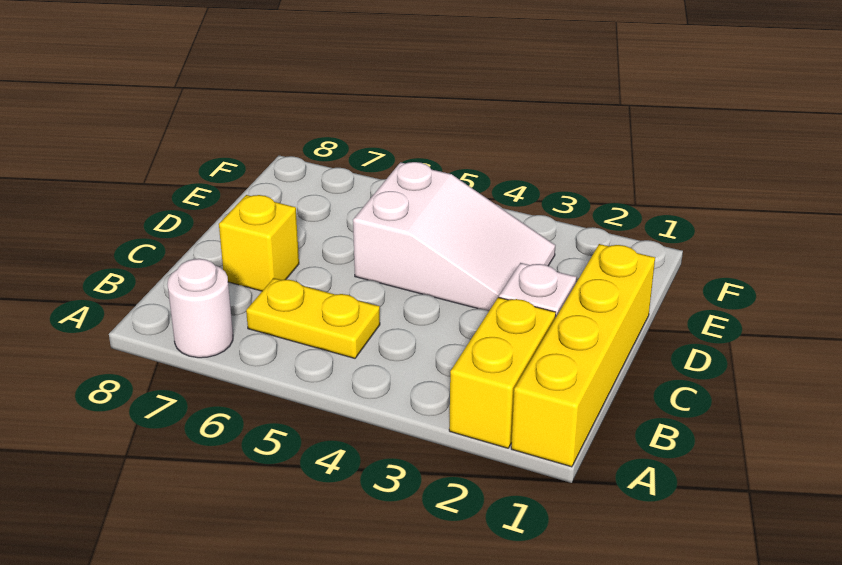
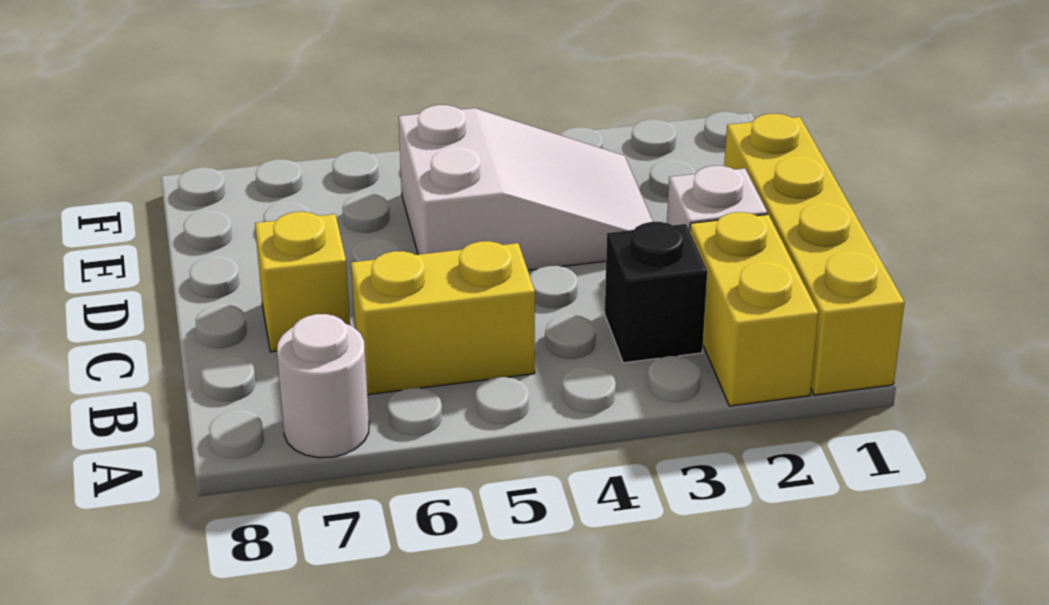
none -> black 1x1 brick [605,222,707,363]
yellow 1x2 plate [246,278,380,358] -> yellow 1x2 brick [351,241,535,395]

